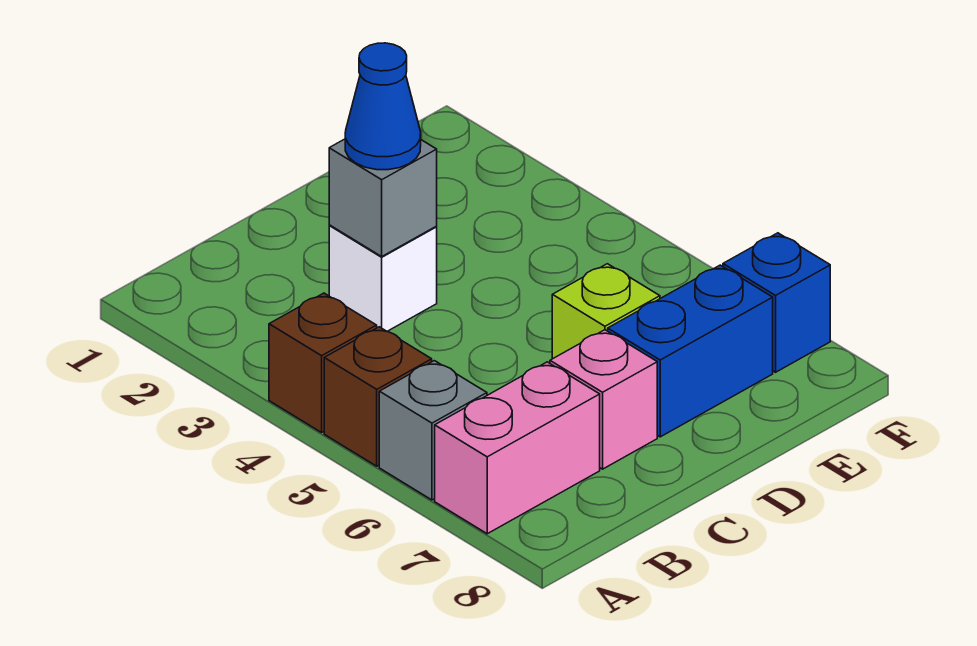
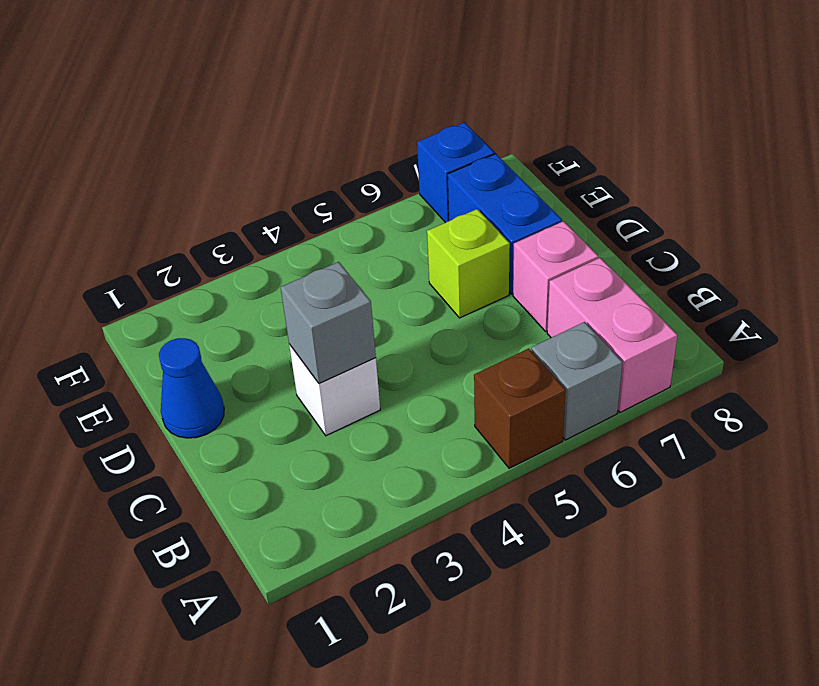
brown 1x1 brick [269,293,377,432] -> none
blue 1x1 cone [345,43,421,170] -> blue 1x1 cone moved to [159,338,224,438]

